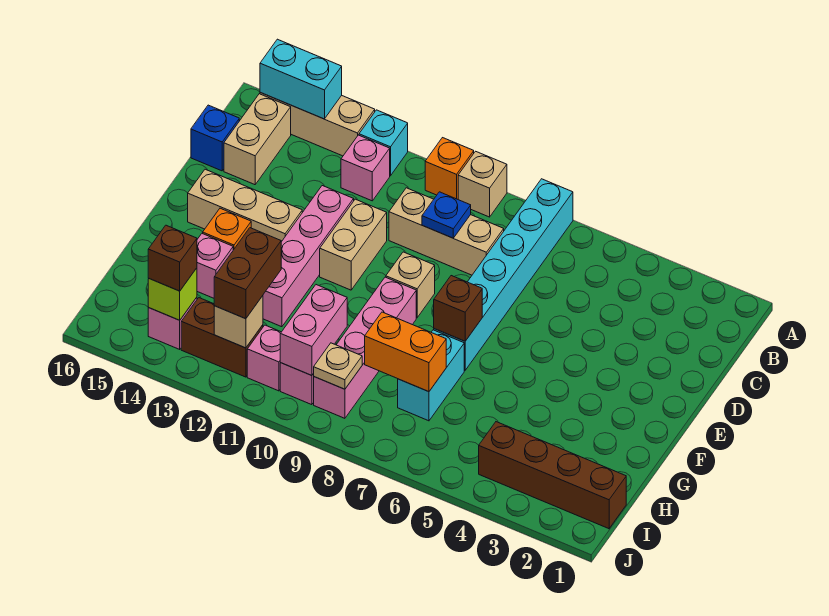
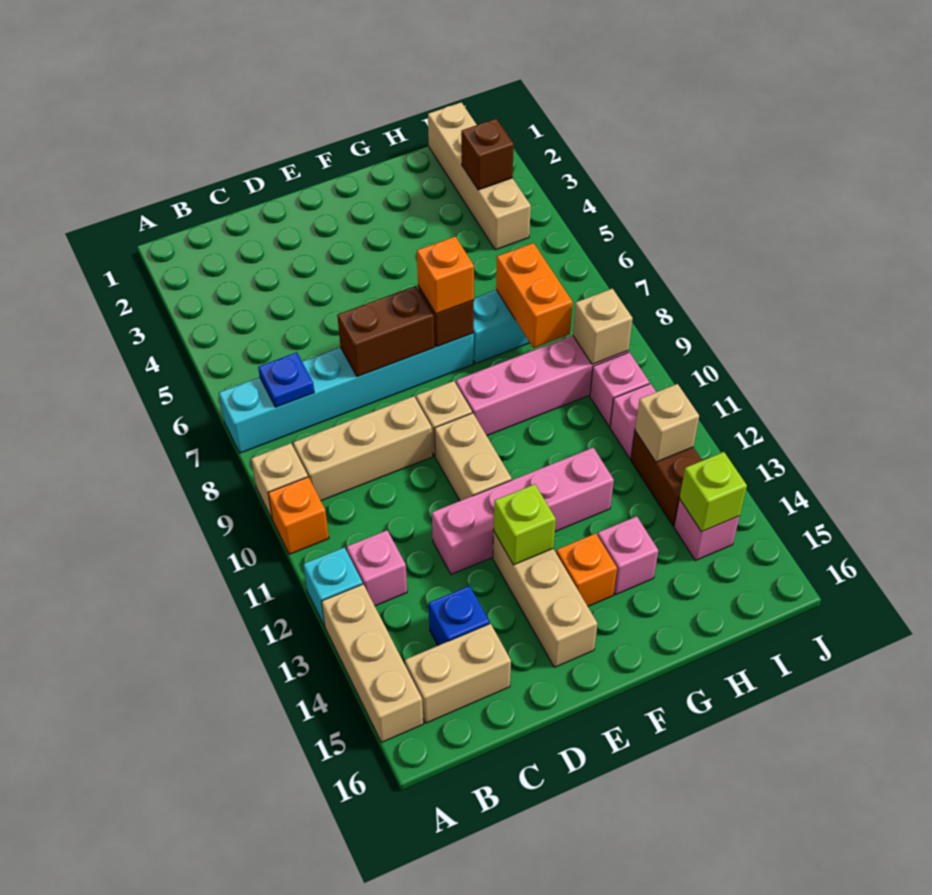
cyan 1x2 brick [260,39,342,119] -> none
tan 1x3 brick [389,188,504,275] -> tan 1x3 brick turned to [293,396,433,501]
blue 1x1 plate [422,192,471,238] -> blue 1x1 plate moved to [258,352,314,407]
blue 1x1 brick [191,105,239,171] -> blue 1x1 brick moved to [429,586,490,645]
tan 1x2 brick [320,199,387,290] -> tan 1x2 brick turned to [435,413,512,501]
none -> lime 1x1 brick [494,484,556,565]
none -> orange 1x1 brick [417,236,474,314]
pink 1x2 brick [280,285,347,376] -> none
brown 1x2 brick [214,228,281,319] -> brown 1x2 brick moved to [337,286,435,377]
brown 1x4 brick [479,422,626,529] -> tan 1x4 brick [428,102,531,250]
tan 1x1 plate [313,343,362,389] -> tan 1x1 brick [573,289,633,364]
brown 1x1 brick [148,225,197,291] -> brown 1x1 brick moved to [461,119,514,190]

